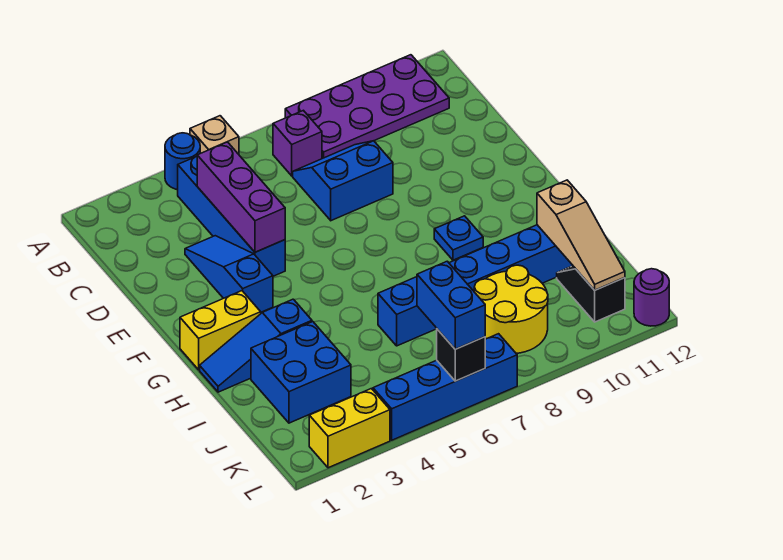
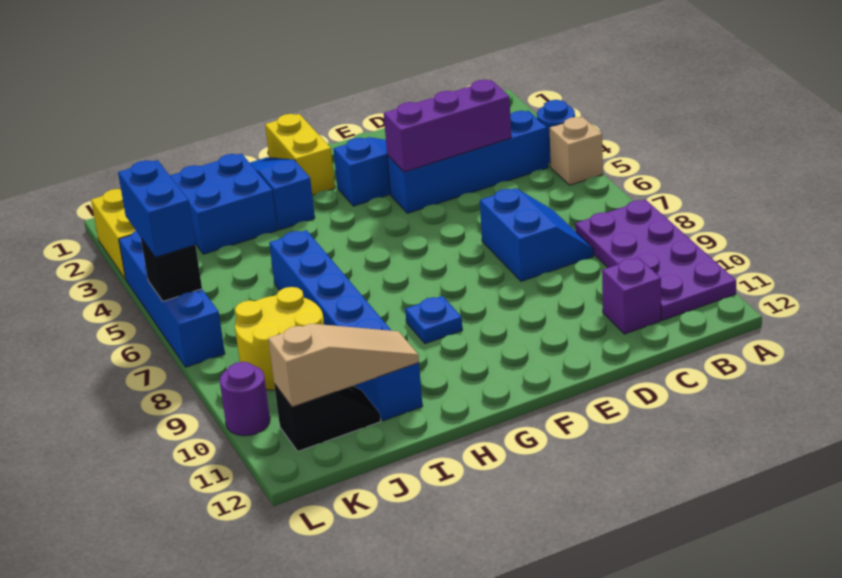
purple 1x1 brick [273,110,322,176] -> purple 1x1 brick moved to [602,257,661,334]
tan 1x3 slope [537,180,625,290] -> tan 1x3 slope turned to [268,324,419,407]
blue 1x2 brick [417,261,485,349] -> blue 1x2 brick turned to [118,160,195,257]
purple 1x1 round brick [634,269,669,326] -> purple 1x1 round brick moved to [220,362,270,436]

